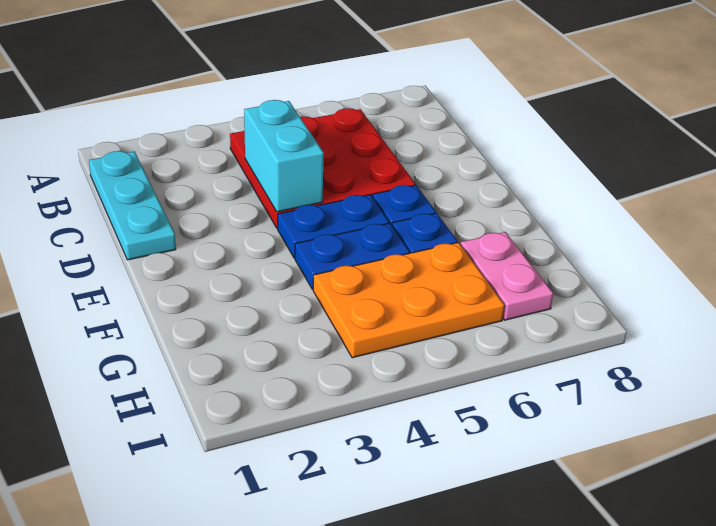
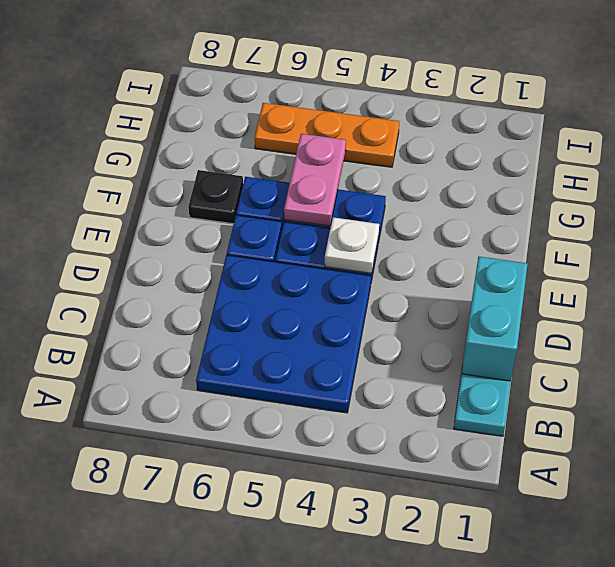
red 3x3 plate [230,108,415,228] -> blue 3x3 plate [196,255,371,413]
cyan 1x2 brick [244,100,324,212] -> cyan 1x2 brick moved to [461,257,527,381]
none -> white 1x1 plate [325,217,379,273]
none -> black 1x1 plate [188,170,243,224]
orange 2x3 plate [313,242,504,358] -> orange 1x3 plate [254,103,399,167]
pink 1x2 plate [461,232,553,320] -> pink 1x2 plate moved to [284,134,346,226]

